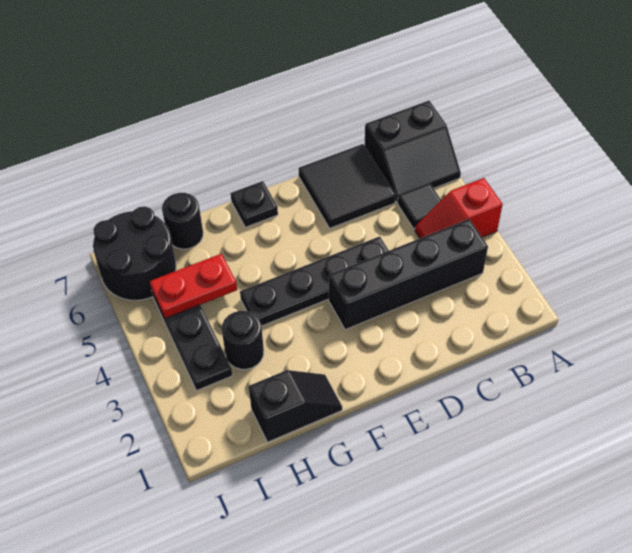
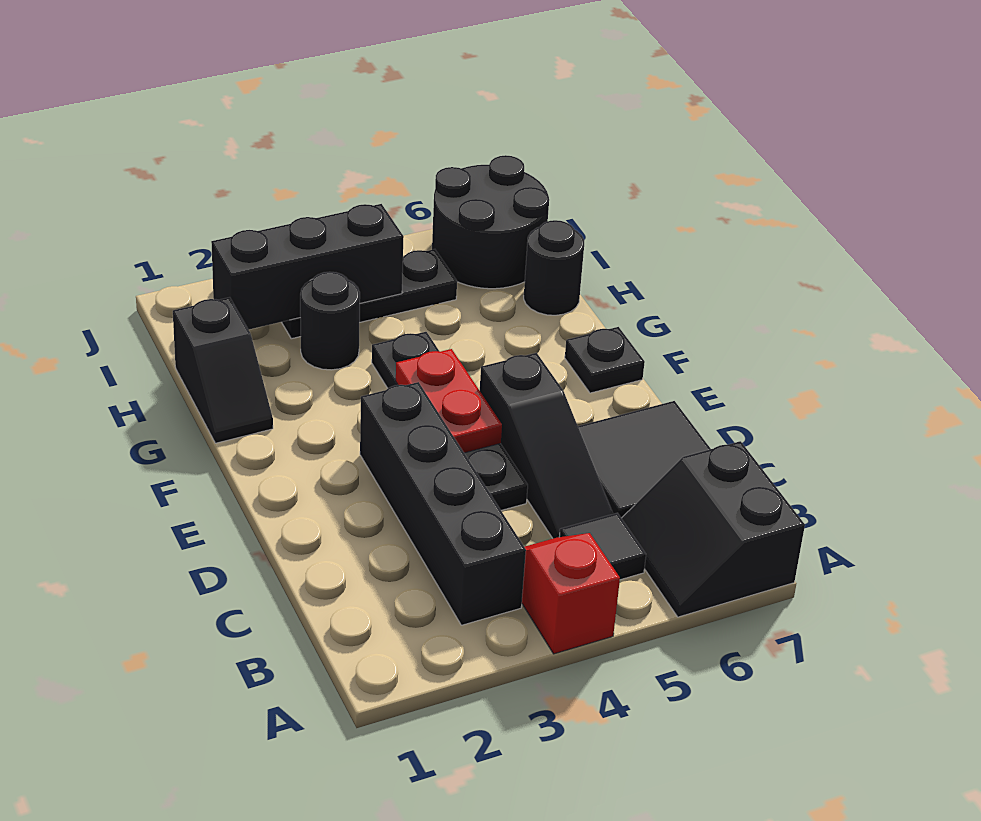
none -> black 1x3 slope [480,353,613,539]
red 1x2 plate [149,254,237,318] -> red 1x2 plate moved to [396,349,502,453]
none -> black 1x3 brick [211,204,404,330]

